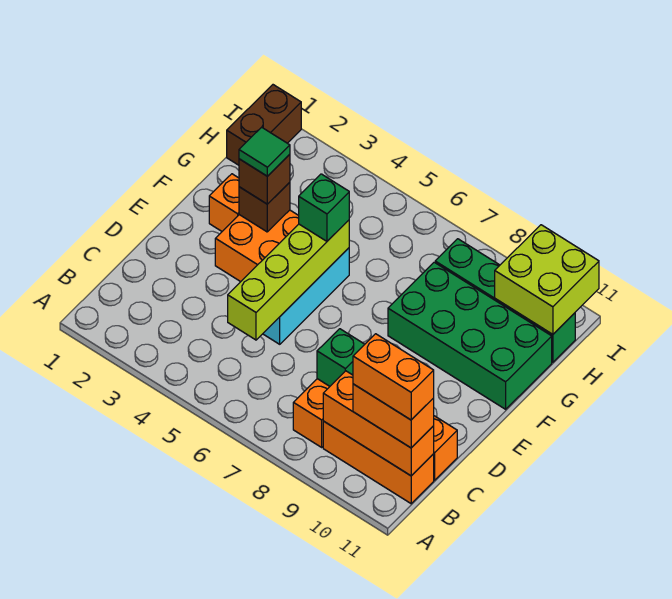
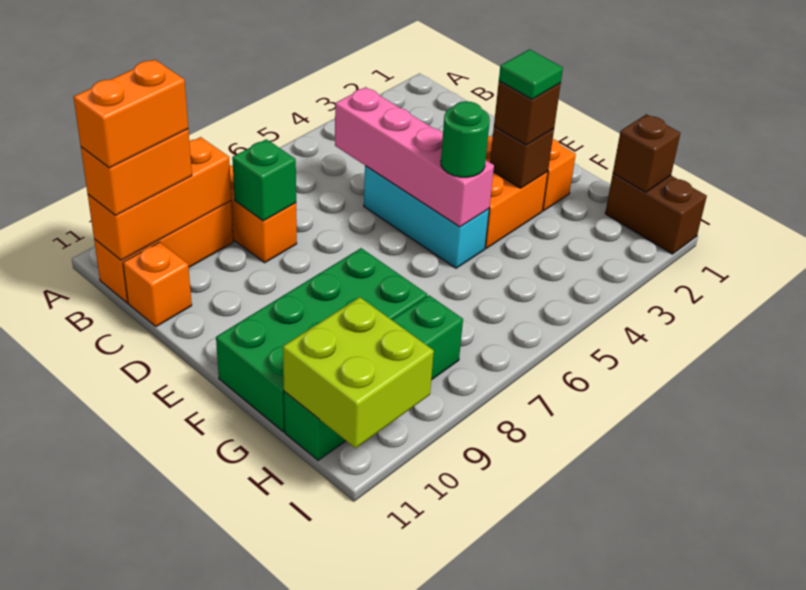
lime 1x4 brick [228,220,349,340] -> pink 1x4 brick [335,87,494,227]
green 1x1 brick [299,174,349,241] -> green 1x1 round brick [441,101,490,177]
none -> brown 1x1 brick [613,114,680,192]

